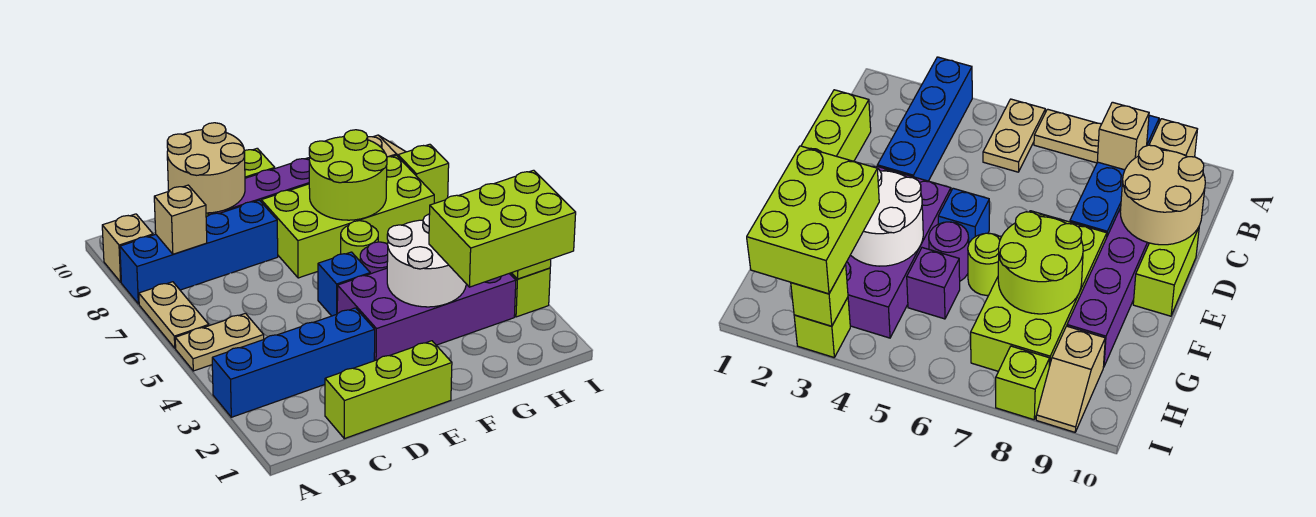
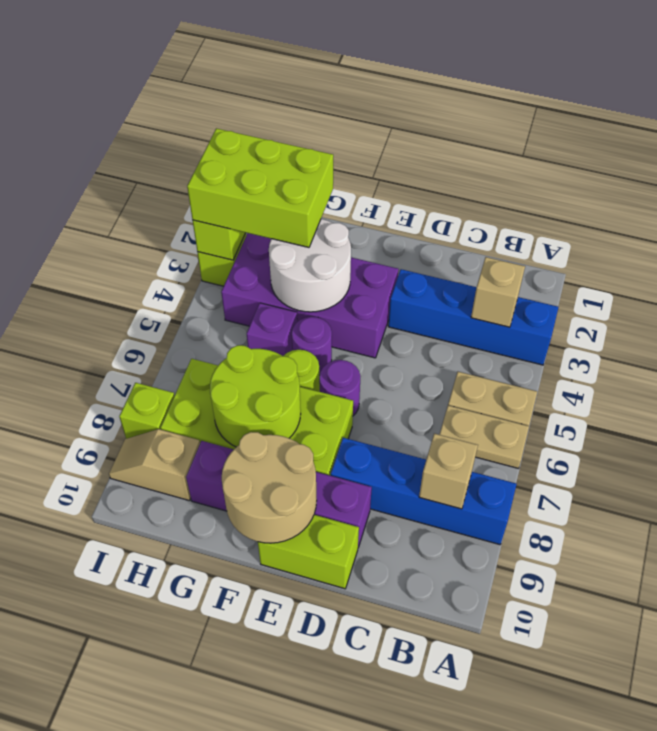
tan 1x2 plate [139,282,209,348] -> tan 1x2 plate turned to [439,405,529,468]
tan 1x1 brick [102,214,153,282] -> tan 1x1 brick moved to [471,257,525,327]
lime 1x3 brick [325,341,452,439] -> none
tan 2x2 round brick [167,123,245,213] -> tan 2x2 round brick moved to [222,432,317,543]
blue 1x1 brick [318,252,370,316] -> none
none -> purple 1x1 round brick [319,360,360,416]

